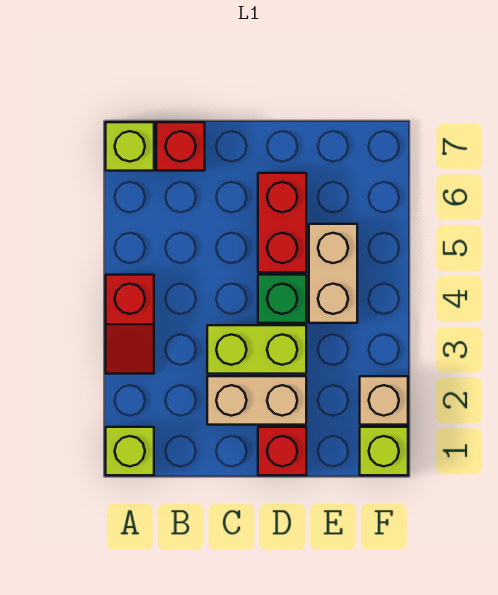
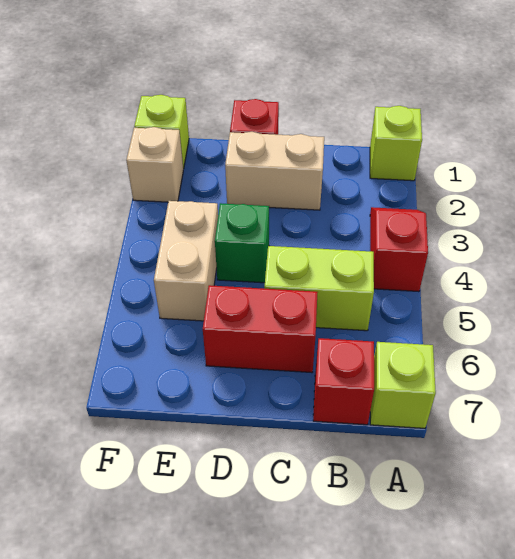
lime 1x2 brick [207,325,306,374] -> lime 1x2 brick moved to [264,246,374,331]
red 1x2 brick [258,173,306,272] -> red 1x2 brick turned to [203,285,318,373]

